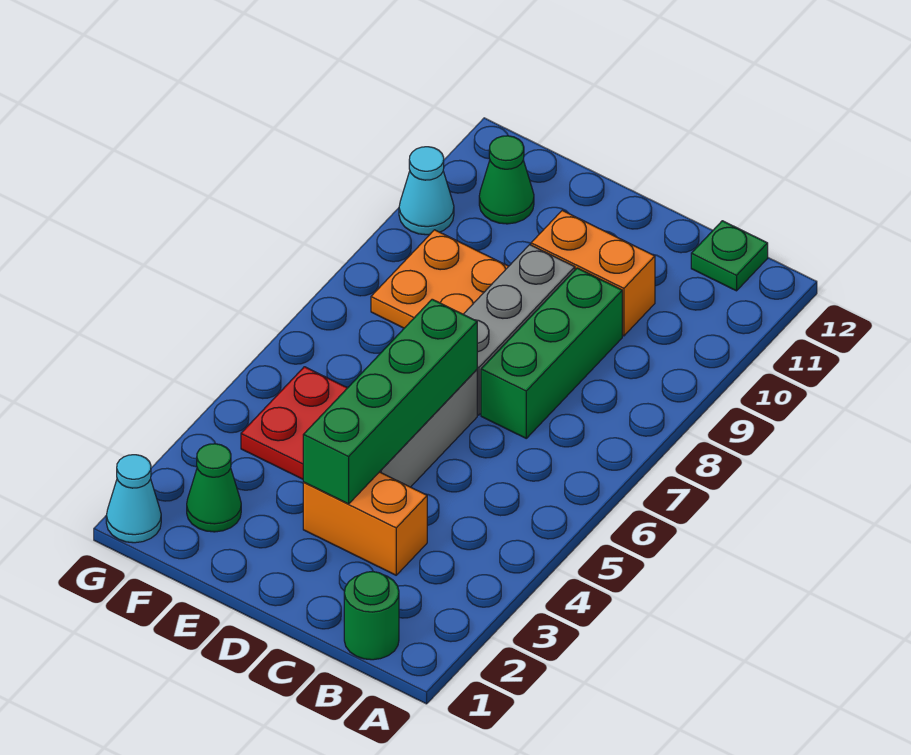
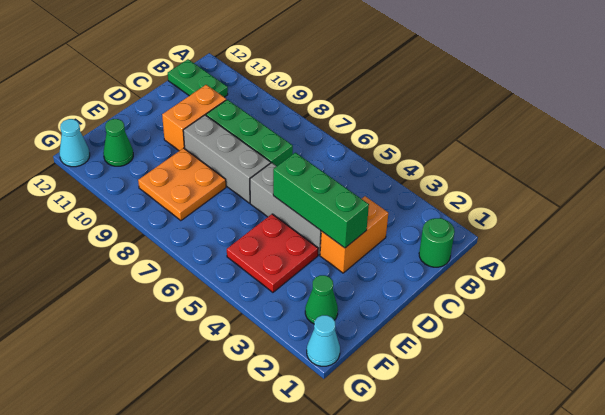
green 1x1 plate [691,221,768,291] -> green 1x2 plate [168,59,228,97]
green 1x4 brick [303,299,477,504] -> green 1x3 brick [273,153,369,248]
cyan 1x1 cone [399,147,454,235] -> cyan 1x1 cone moved to [59,119,90,167]

